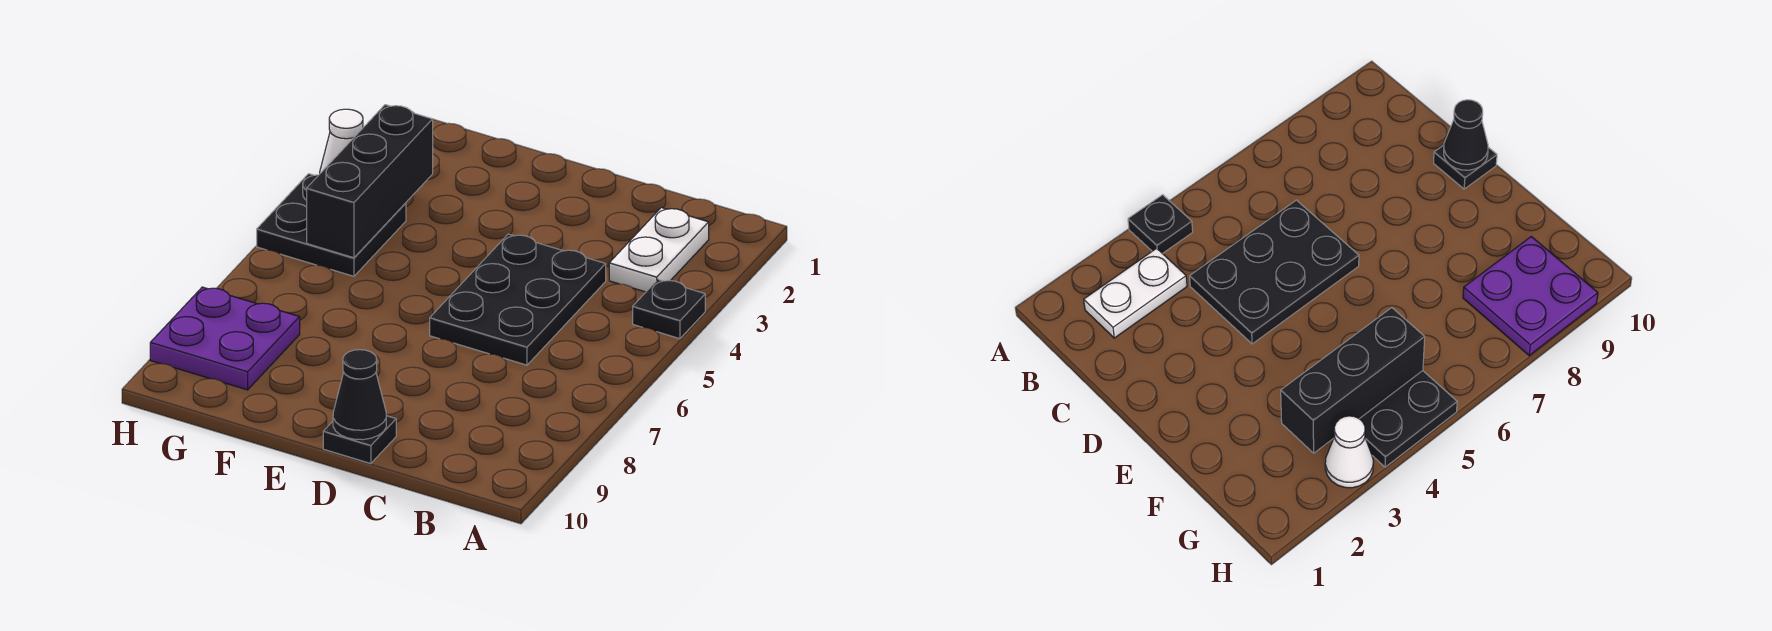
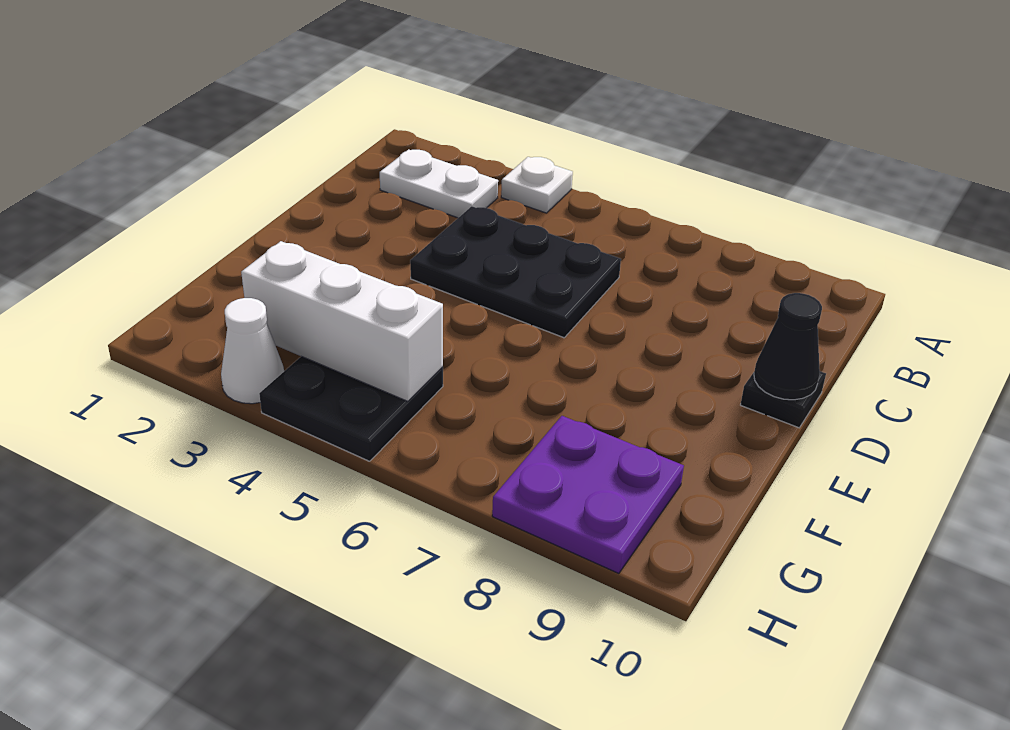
black 1x1 plate [633,280,705,339] -> white 1x1 plate [501,157,573,213]
black 1x3 brick [307,105,433,258] -> white 1x3 brick [241,241,443,401]

